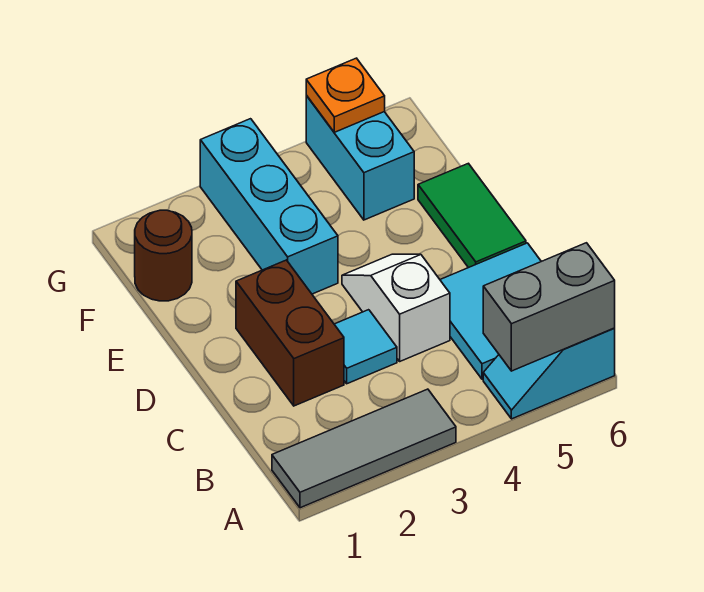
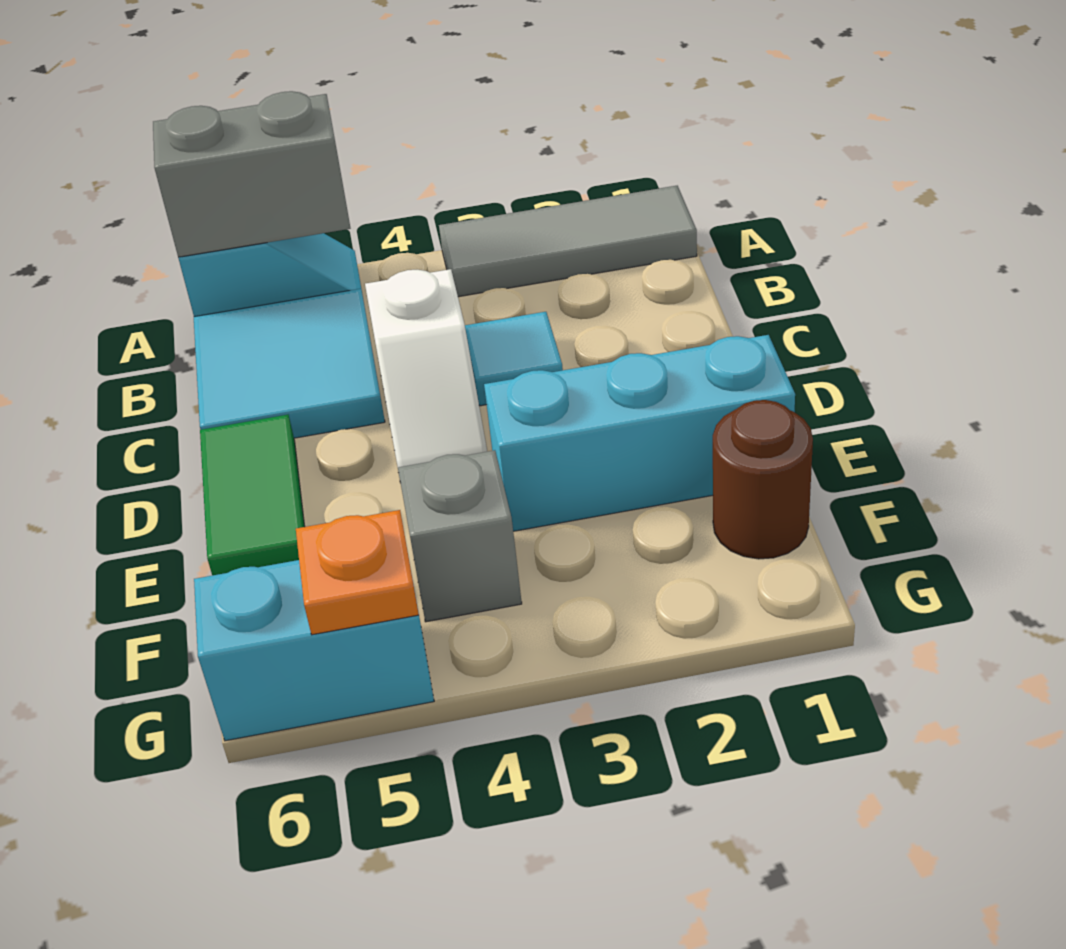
brown 1x2 brick [236,260,344,406] -> none
cyan 1x3 brick [200,119,338,294] -> cyan 1x3 brick turned to [484,335,795,531]
none -> grey 1x1 brick [398,450,522,622]
cyan 1x2 brick [306,95,414,220] -> cyan 1x2 brick turned to [194,560,434,741]

